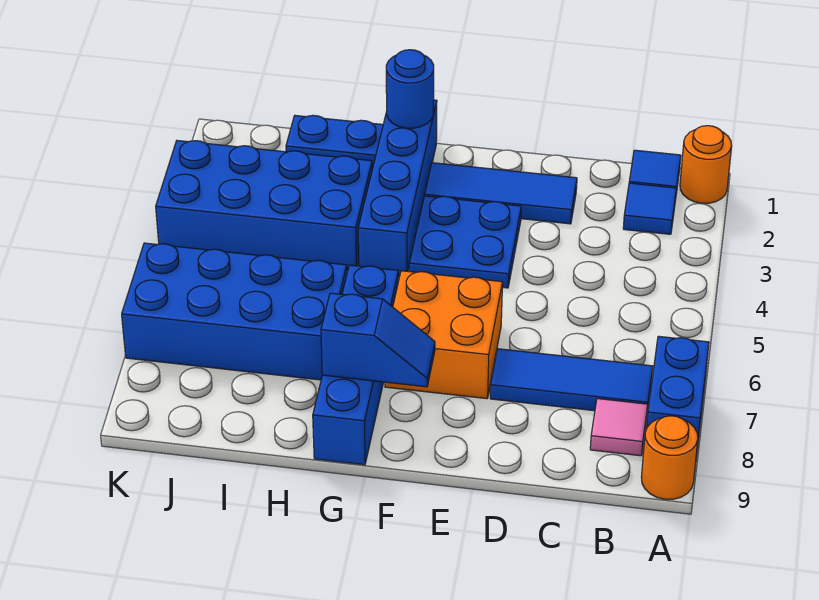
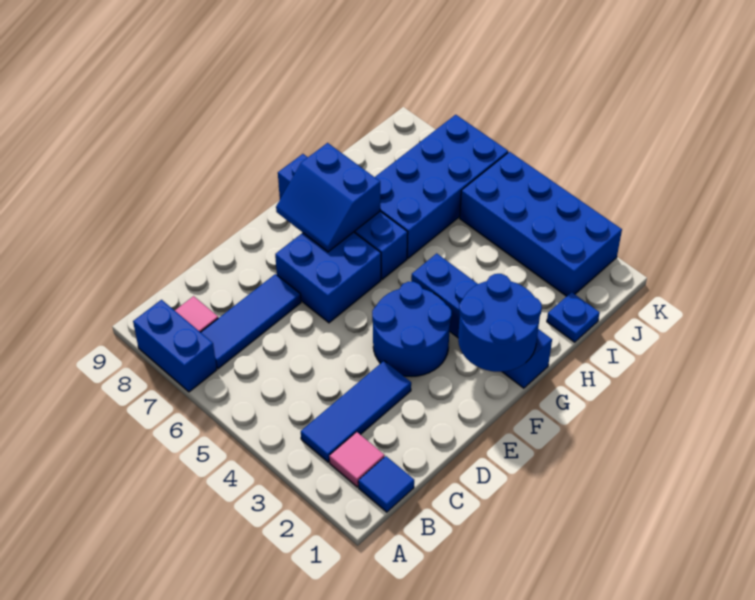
orange 1x1 round brick [680,126,732,203] -> none
orange 1x1 round brick [641,416,698,499] -> none
blue 1x1 tile [623,183,677,234] -> pink 1x1 tile [329,432,385,487]
blue 1x3 tile [425,163,577,224] -> blue 1x3 tile moved to [301,361,411,462]
blue 2x2 plate [409,196,521,288] -> blue 2x2 round brick [372,282,451,376]
orange 2x2 brick [385,271,503,399] -> blue 2x2 brick [275,232,381,323]
blue 1x2 slope [321,293,435,387] -> blue 2x2 slope [276,143,380,252]
blue 1x1 round brick [386,50,434,128] -> blue 2x2 round brick [458,274,542,372]
blue 1x2 plate [286,115,383,169] -> blue 1x1 plate [547,292,600,342]
blue 2x4 brick [156,141,372,271] -> blue 2x4 brick turned to [460,152,622,296]

